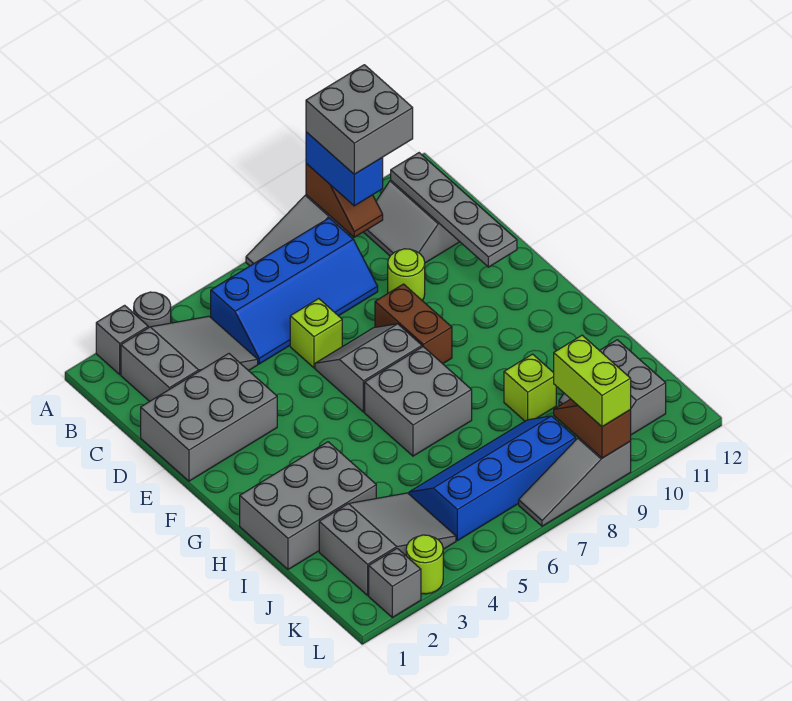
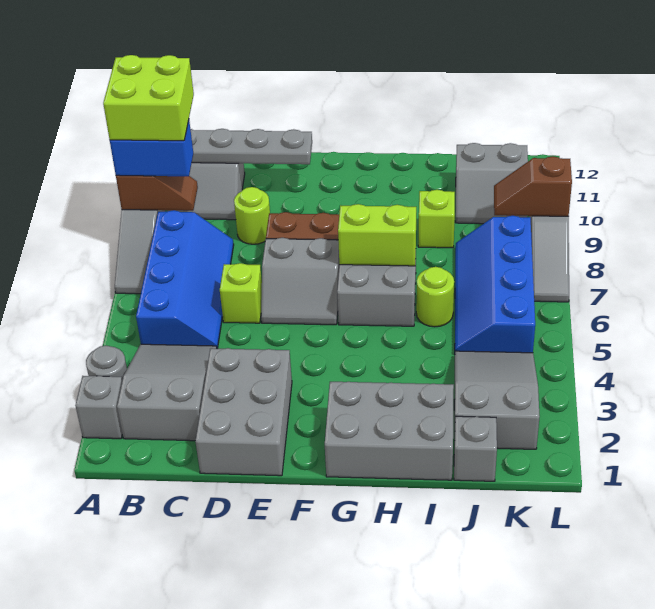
grey 2x2 brick [306,65,413,174] -> lime 2x2 brick [103,55,194,141]
grey 2x2 slope [315,324,422,412] -> grey 2x2 slope turned to [261,238,339,325]
grey 2x3 brick [240,442,376,569] -> grey 2x3 brick turned to [325,382,454,480]
lime 1x2 brick [554,335,631,427] -> lime 1x2 brick moved to [338,204,416,266]
grey 1x1 brick [369,548,421,617] -> grey 1x1 brick moved to [454,416,497,481]
lime 1x1 round brick [406,535,443,594] -> lime 1x1 round brick moved to [416,267,454,327]

